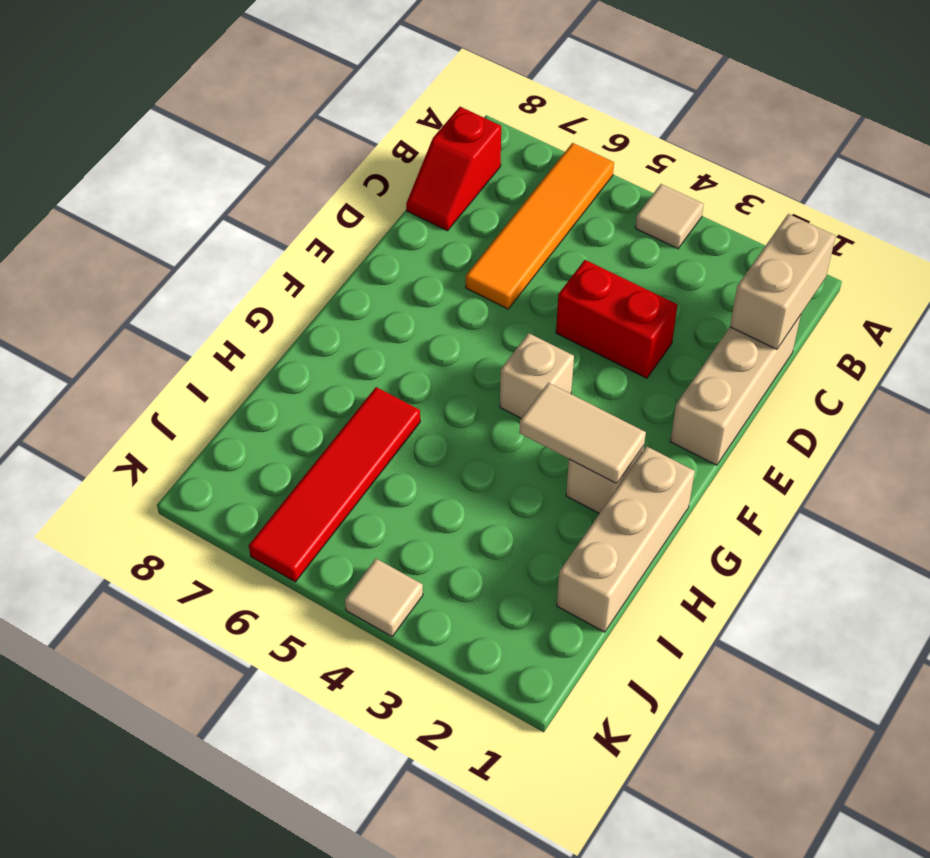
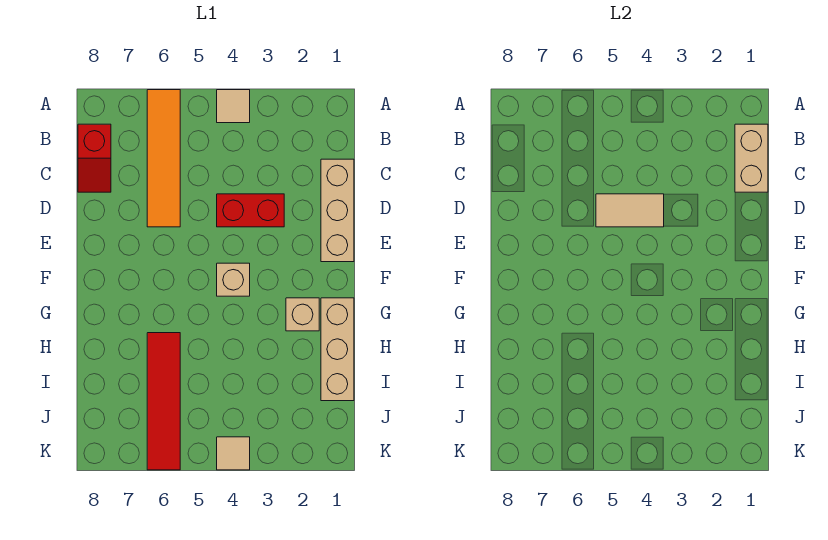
tan 1x2 tile [519,383,646,484] -> tan 1x2 tile moved to [596,194,664,227]

